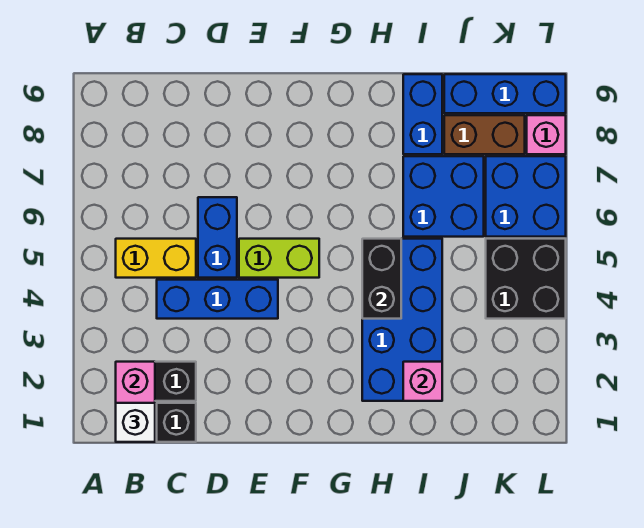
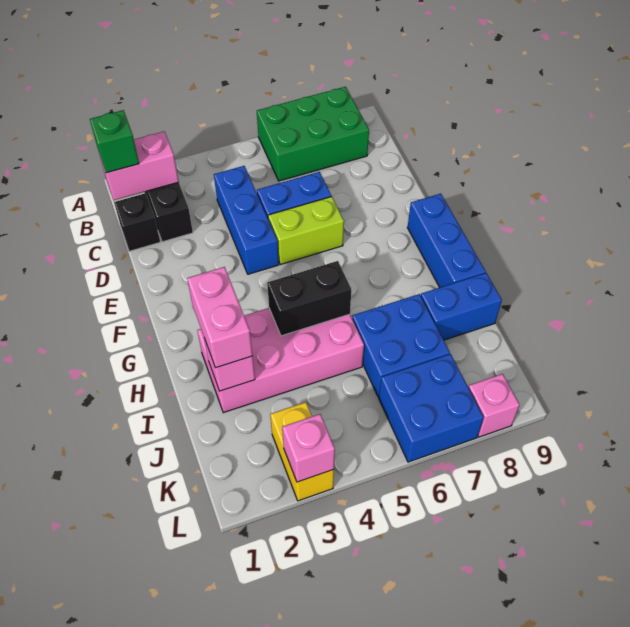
none -> green 2x3 brick [257,87,369,181]
white 1x1 brick [116,403,155,442] -> green 1x1 brick [90,110,139,173]
yellow 1x2 brick [116,239,196,278] -> yellow 1x2 brick moved to [270,402,334,501]
lime 1x2 brick [239,239,319,278] -> lime 1x2 brick turned to [268,196,344,265]
blue 2x4 brick [362,239,442,401] -> pink 2x4 brick [197,308,364,413]
none -> pink 1x2 brick [187,267,252,368]
brown 1x2 brick [444,115,525,154] -> none
blue 1x3 brick [444,74,566,113] -> blue 1x3 brick moved to [407,194,486,288]
black 2x2 brick [486,239,566,319] -> none
none -> pink 1x1 brick [282,414,335,482]

